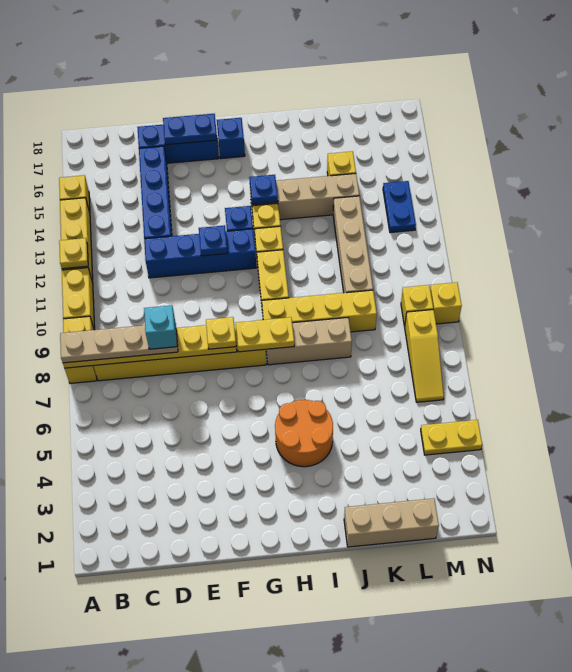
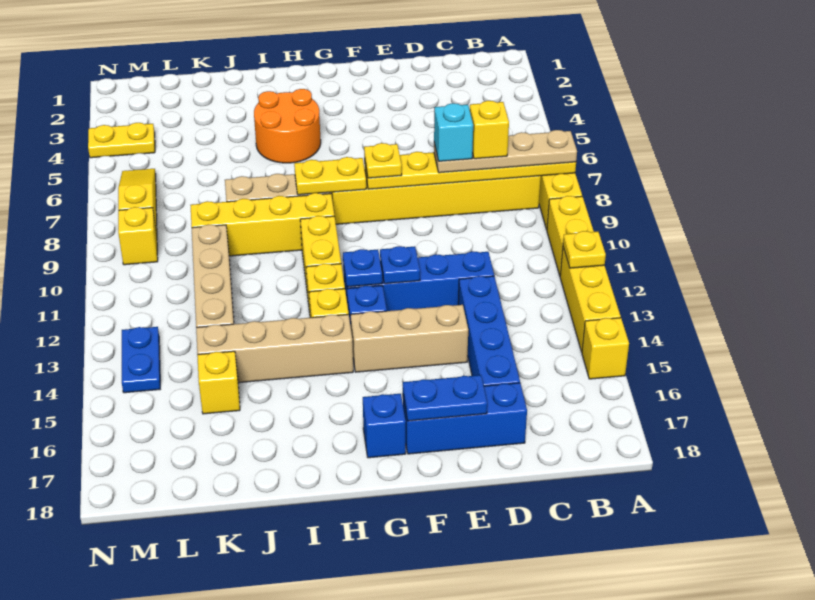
blue 1x1 plate [249,175,278,204] -> blue 1x1 plate moved to [343,249,382,287]
tan 1x3 brick [344,498,439,547] -> tan 1x3 brick moved to [351,305,468,372]
yellow 1x1 brick [430,282,462,324] -> yellow 1x1 brick moved to [470,101,509,159]

